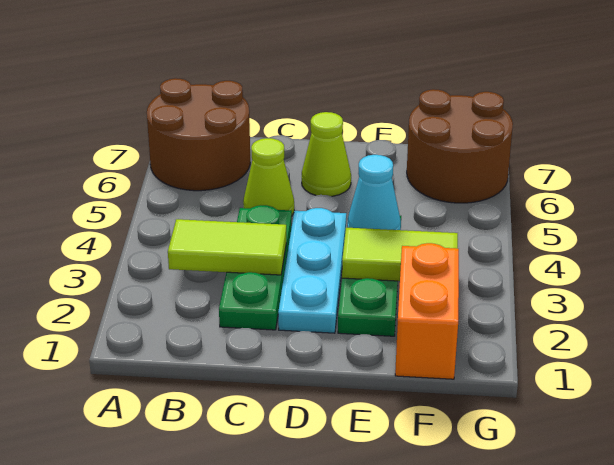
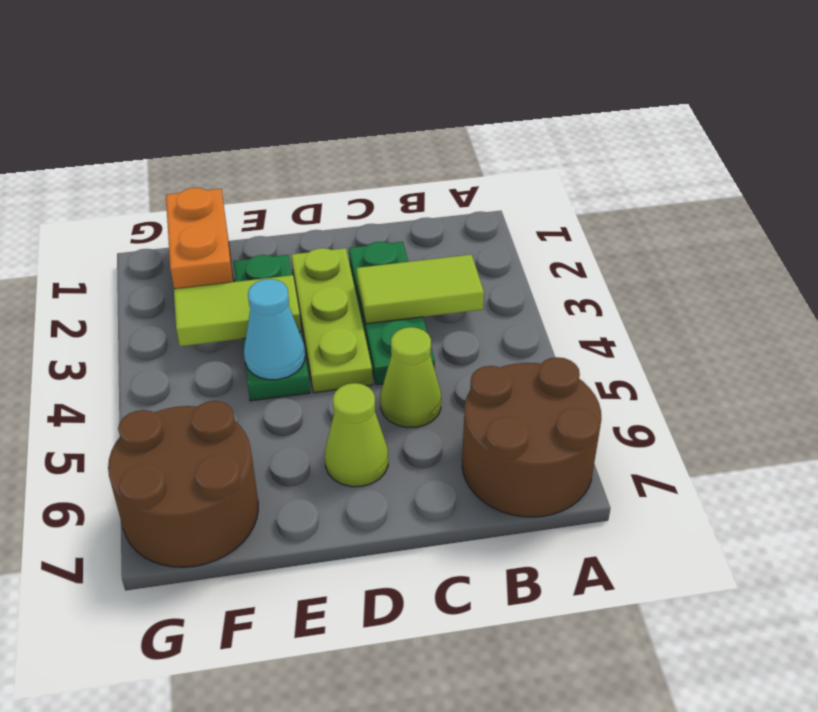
cyan 1x3 plate [278,208,346,333] -> lime 1x3 plate [292,248,373,393]

